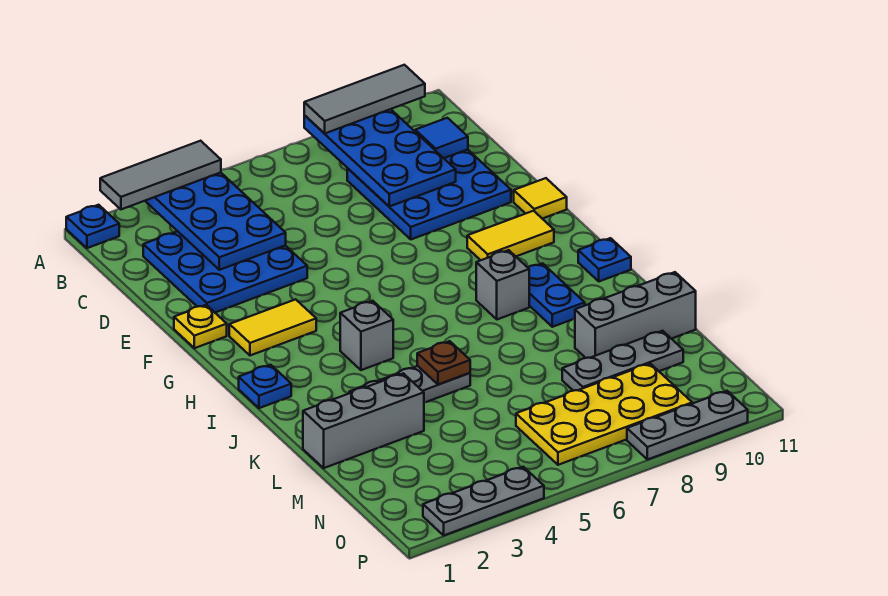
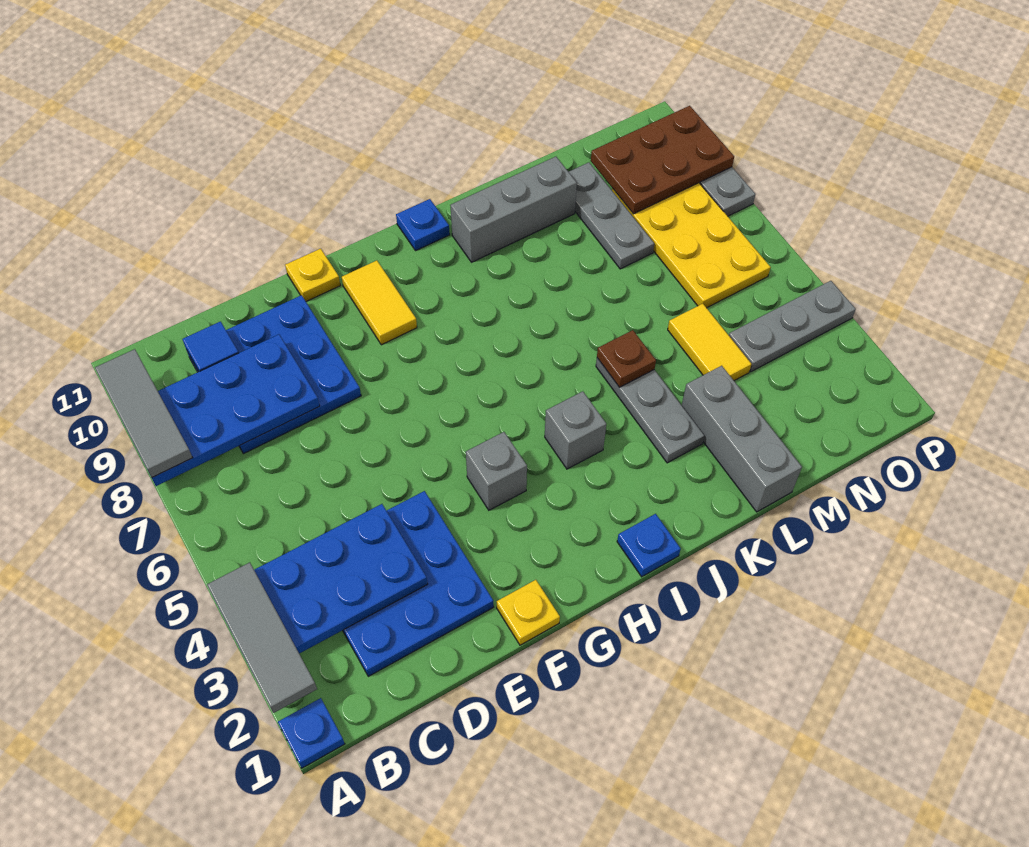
yellow 1x1 tile [514,178,567,219] -> yellow 1x1 plate [285,249,340,302]
yellow 1x2 tile [229,299,316,355] -> yellow 1x2 tile moved to [668,304,751,381]
grey 1x1 brick [476,250,529,319] -> grey 1x1 brick moved to [466,432,527,510]
blue 1x2 plate [528,263,585,327] -> none
grey 1x3 brick [575,272,696,358] -> grey 1x3 brick turned to [450,157,577,262]
none -> brown 2x3 plate [591,106,734,214]
grey 1x3 plate [423,467,544,535] -> grey 1x3 plate turned to [729,281,856,372]

